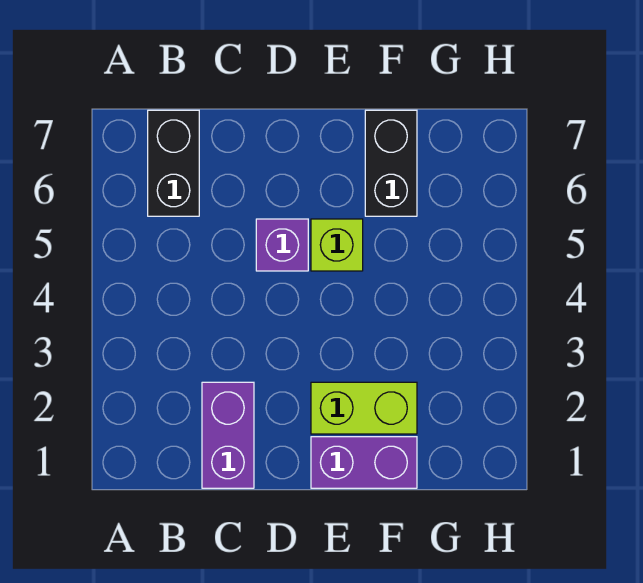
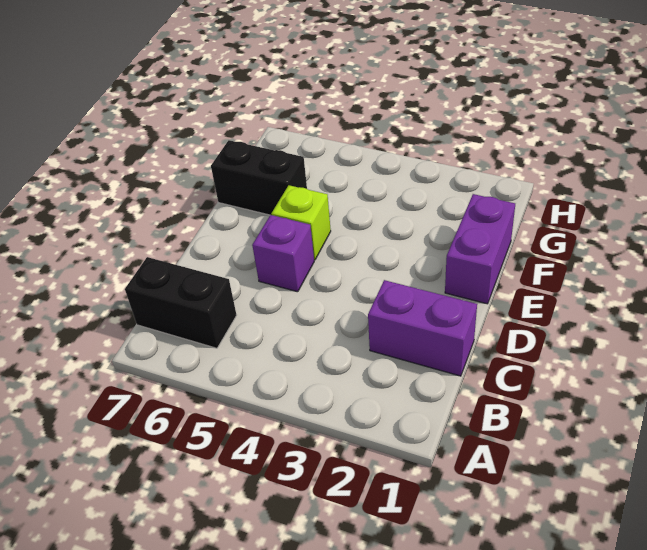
lime 1x2 brick [311,382,417,434] -> none

